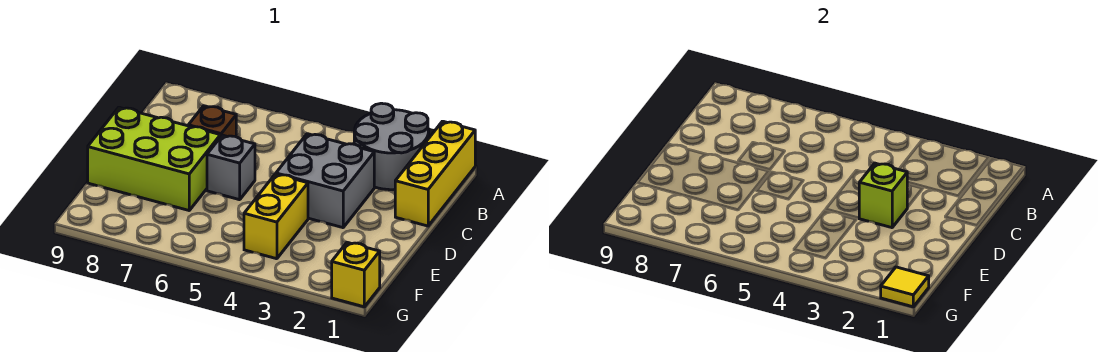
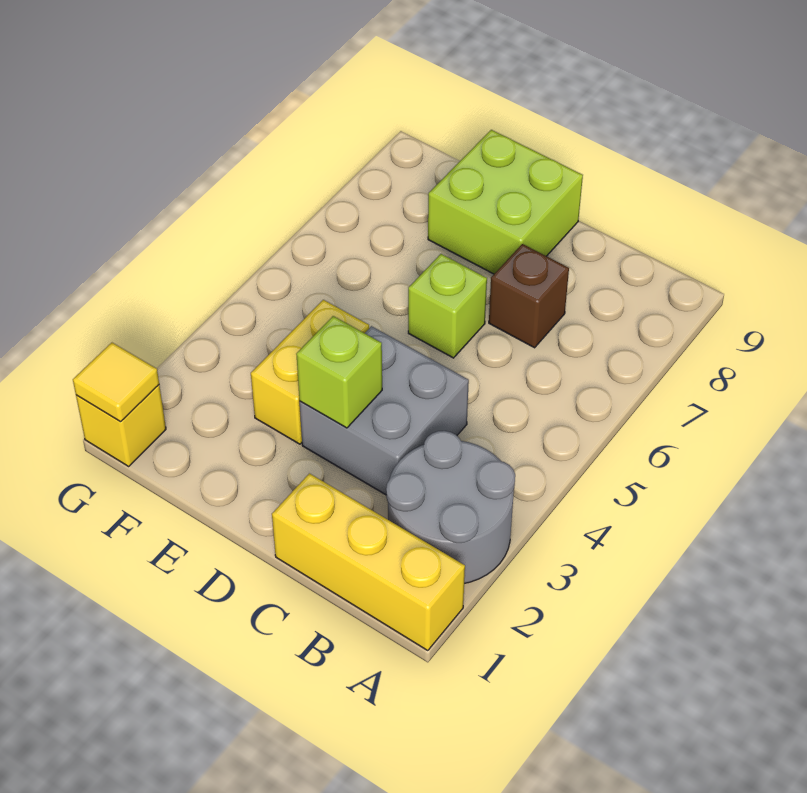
grey 1x1 brick [207,135,255,200] -> lime 1x1 brick [408,254,487,358]
lime 2x3 brick [88,107,220,210] -> lime 2x2 brick [428,130,583,274]
yellow 1x2 brick [244,174,308,259] -> yellow 1x2 brick turned to [251,300,369,444]

